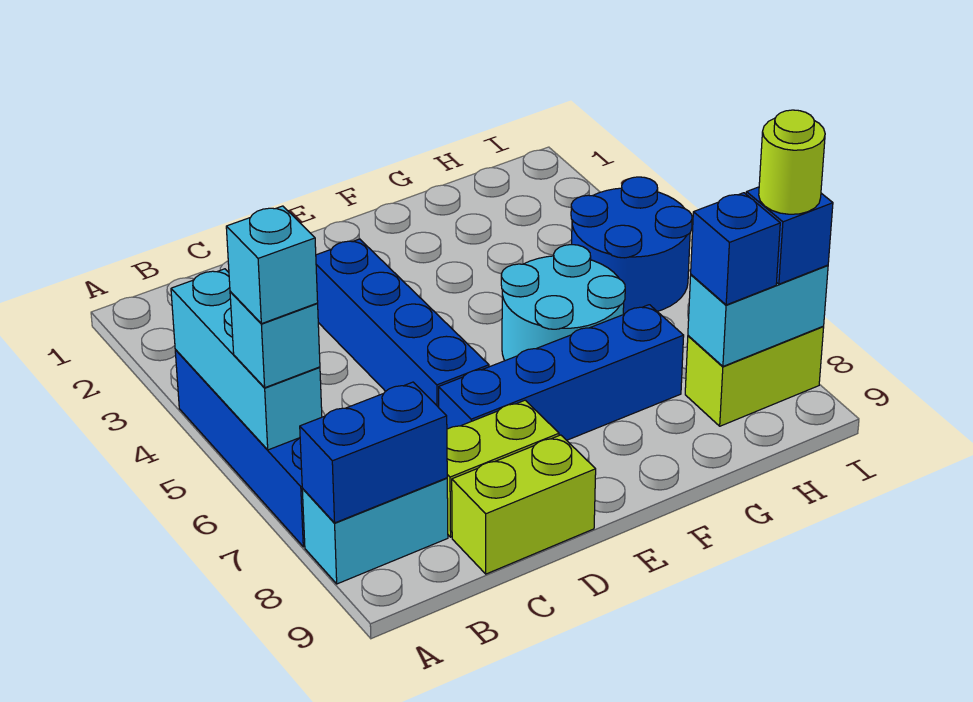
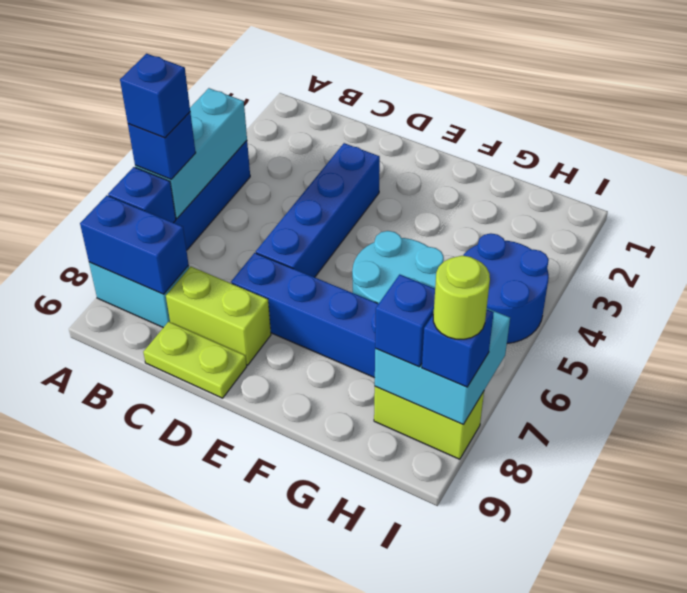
cyan 1x1 brick [230,291,320,388] -> blue 1x1 brick [128,112,196,179]
cyan 1x1 brick [226,206,318,324] -> blue 1x1 brick [120,54,190,138]
none -> blue 1x1 brick [108,167,176,223]
lime 1x2 brick [452,435,596,574] -> lime 1x2 plate [143,322,247,398]
cyan 1x2 brick [688,265,828,366] -> cyan 2x2 brick [375,282,510,424]

